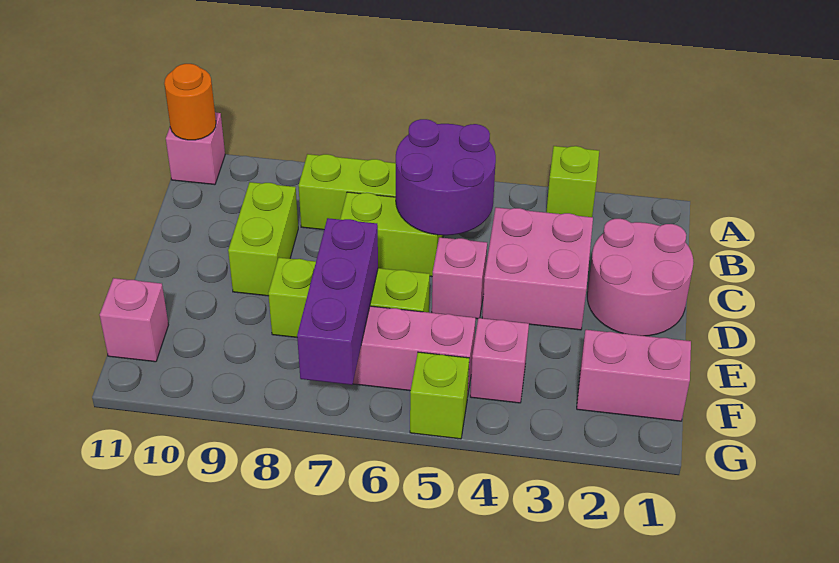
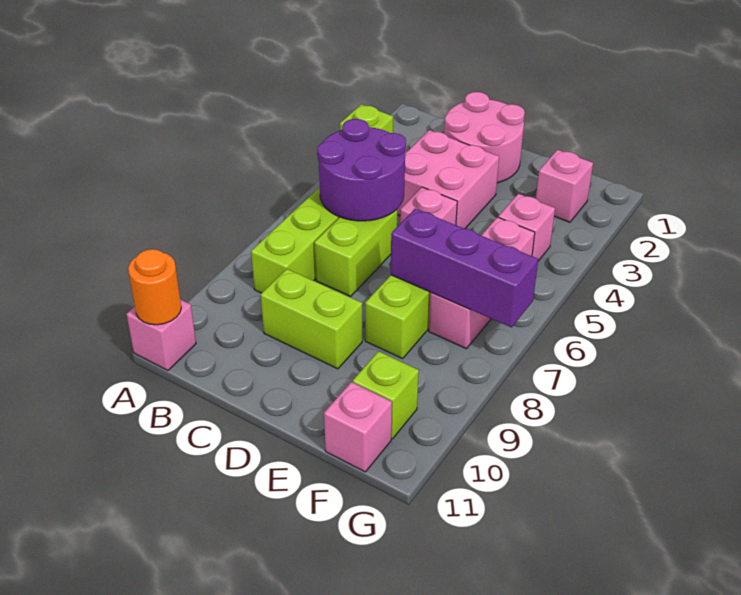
pink 1x2 brick [577,330,691,421] -> pink 1x1 brick [536,150,593,222]
lime 1x1 brick [410,352,469,439] -> lime 1x1 brick moved to [353,351,419,439]

